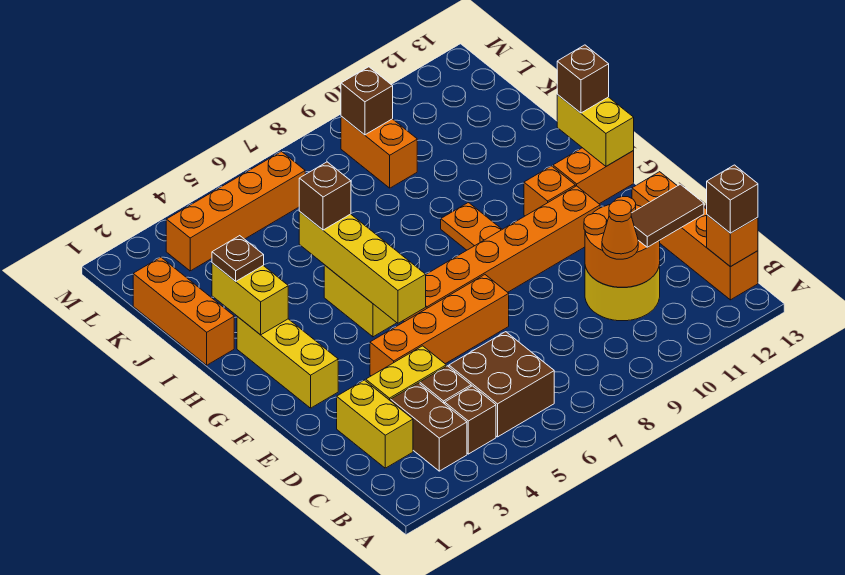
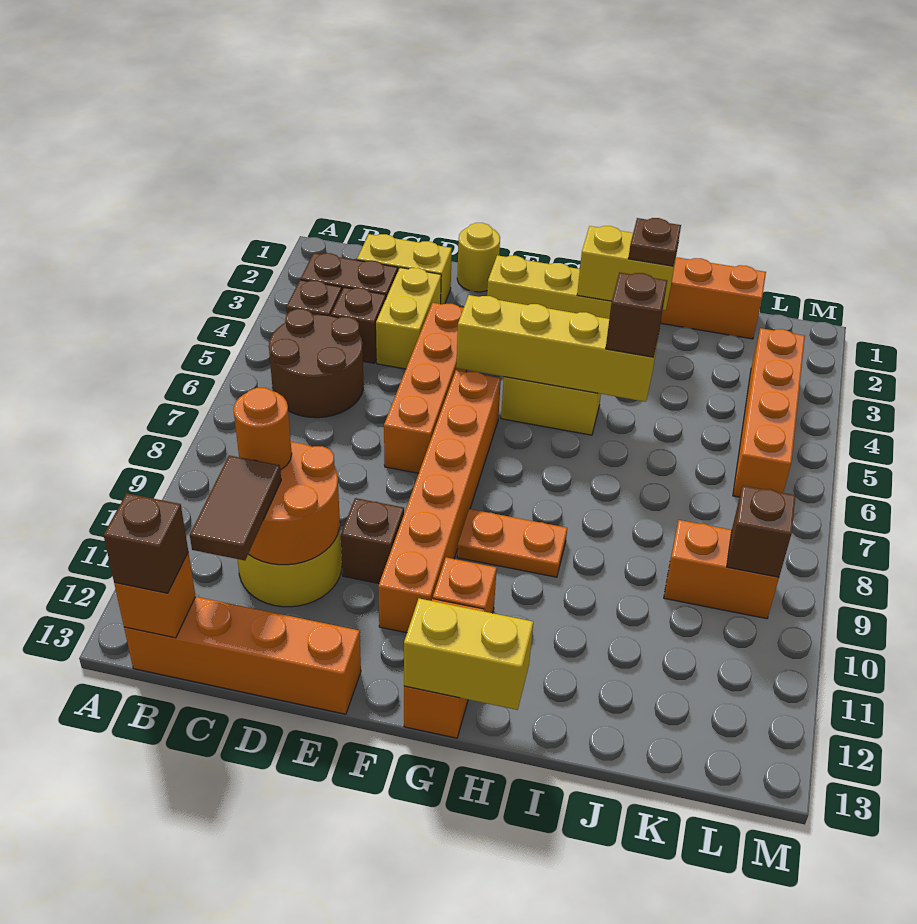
brown 2x2 brick [449,332,554,437] -> brown 2x2 round brick [269,309,363,418]
orange 1x1 cone [602,200,638,259] -> orange 1x1 round brick [234,388,292,470]
none -> yellow 1x1 round brick [457,223,500,292]
brown 1x1 brick [557,45,609,113] -> brown 1x1 brick moved to [341,498,404,583]

